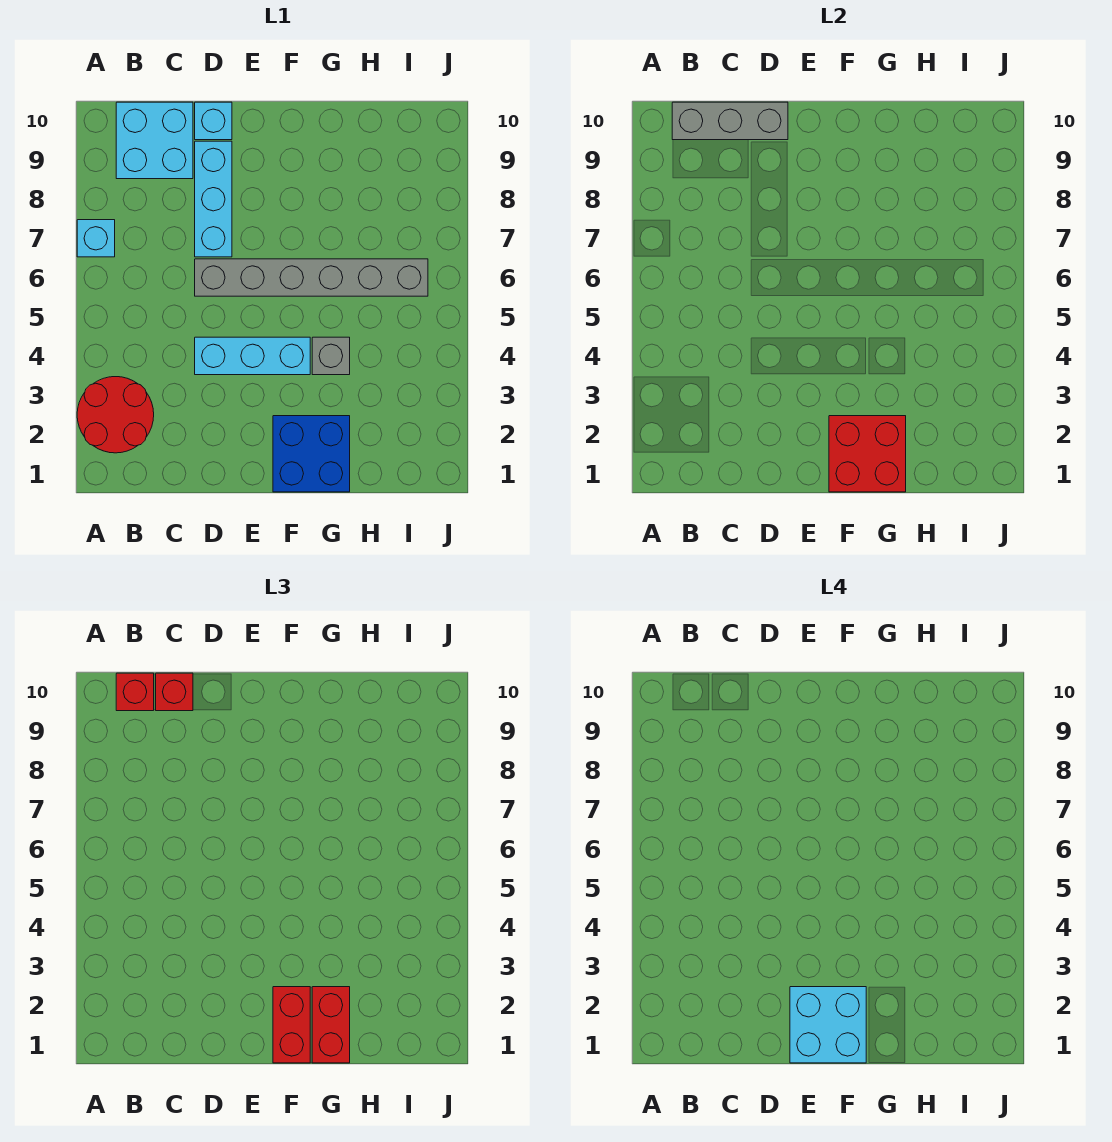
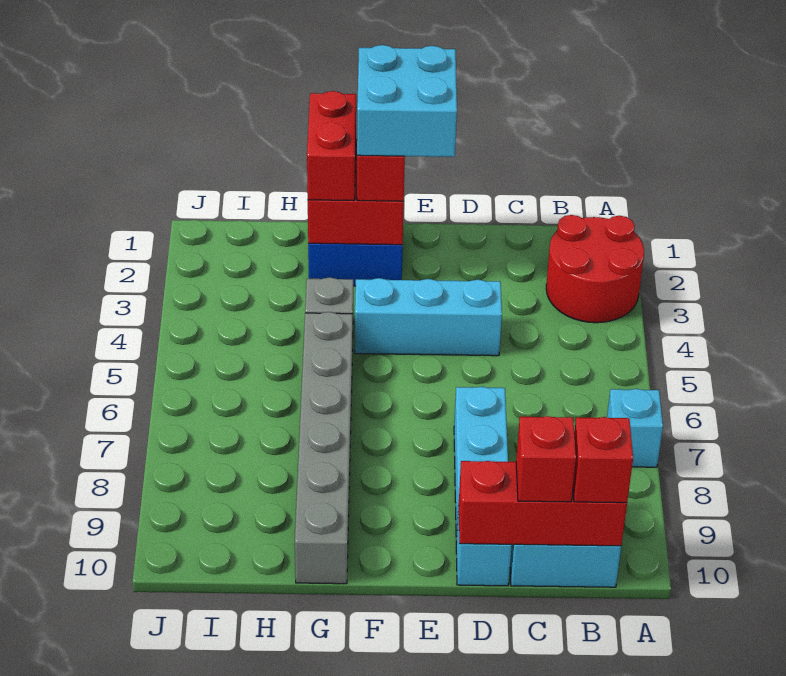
grey 1x3 brick [672,102,788,140] -> red 1x3 brick [459,461,627,546]
grey 1x6 brick [195,259,428,296] -> grey 1x6 brick turned to [295,312,353,584]

